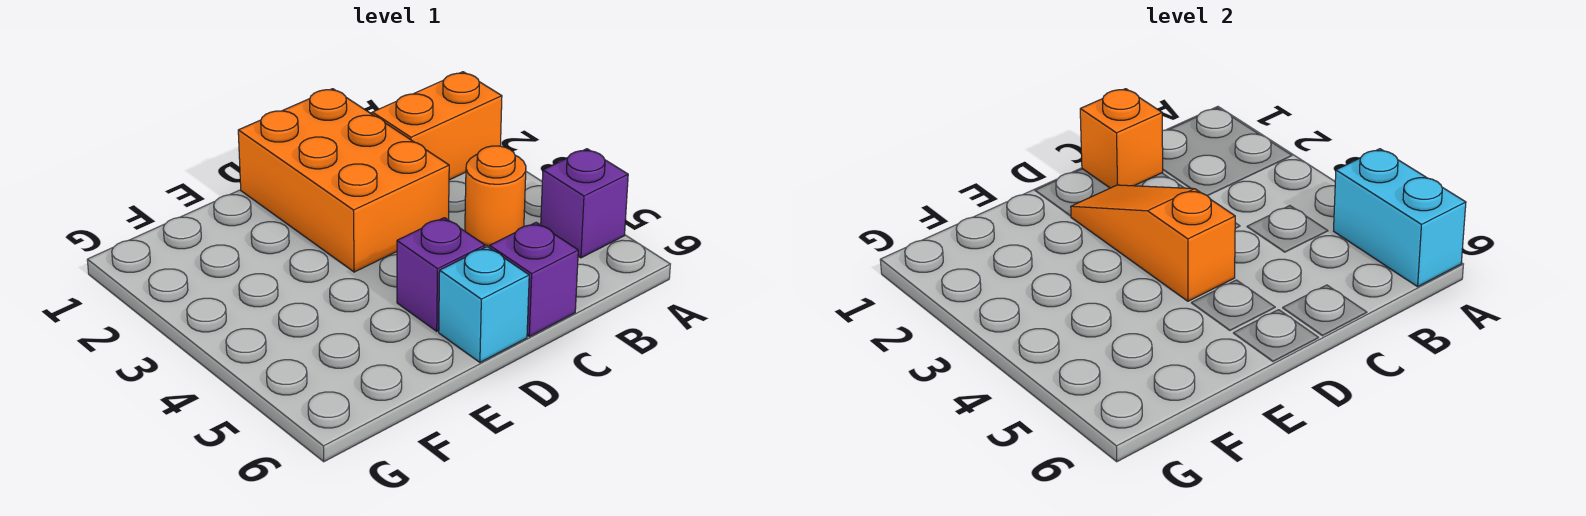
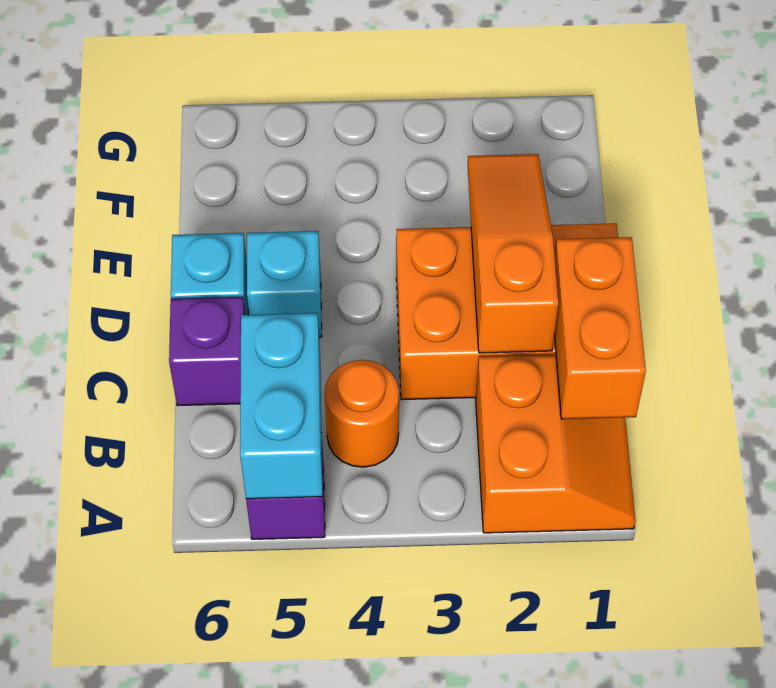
cyan 1x2 brick [1334,149,1466,287] -> cyan 1x2 brick turned to [240,313,323,499]
orange 1x1 brick [1080,89,1163,188] -> orange 1x2 brick [555,237,646,419]
orange 1x3 slope [1071,185,1235,301] -> orange 1x3 slope turned to [468,154,558,353]
purple 1x1 brick [397,218,485,331] -> cyan 1x1 brick [247,231,322,337]

